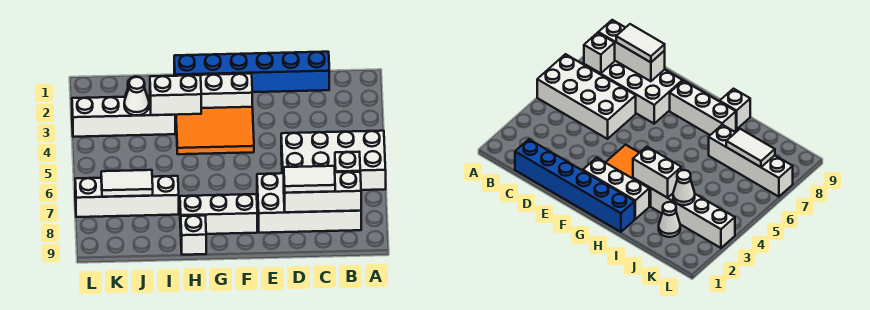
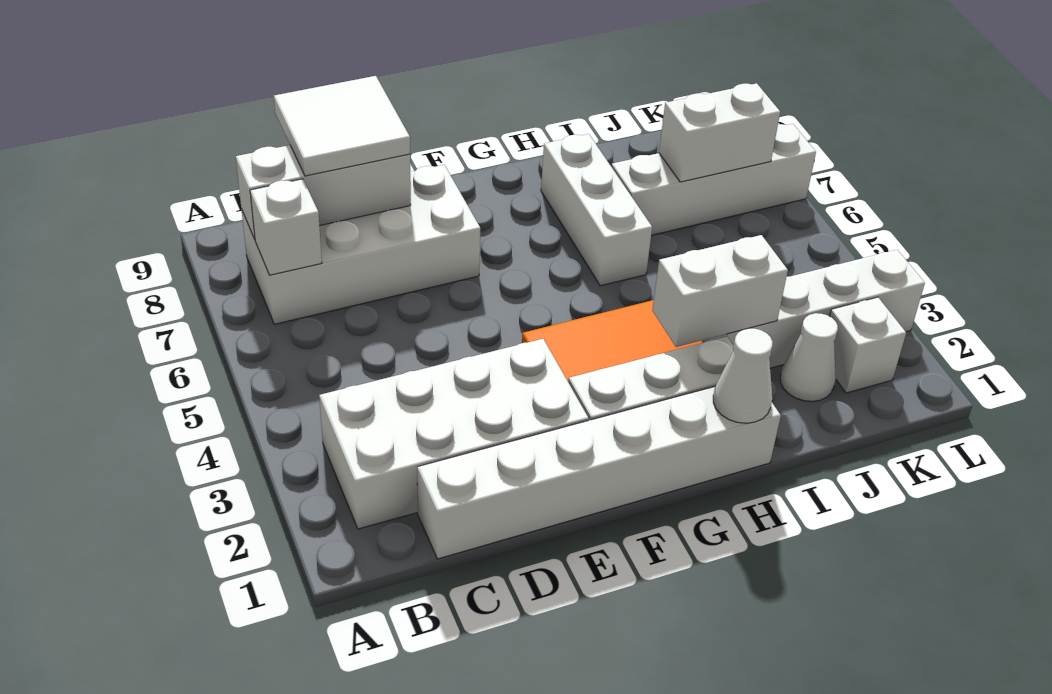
white 2x4 brick [281,131,386,190] -> white 2x4 brick moved to [319,339,589,529]
blue 1x6 brick [174,52,329,92] -> white 1x6 brick [417,387,781,559]
white 1x2 tile [284,166,335,193] -> white 2x2 tile [274,76,410,176]
white 1x3 brick [180,194,257,234] -> white 1x3 brick turned to [541,134,652,286]
white 1x1 brick [181,216,206,255] -> white 1x1 brick moved to [830,297,906,393]
white 1x1 cone [124,77,149,115] -> white 1x1 cone moved to [713,329,773,423]
white 1x2 tile [101,170,153,197] -> white 1x2 brick [659,83,780,182]

